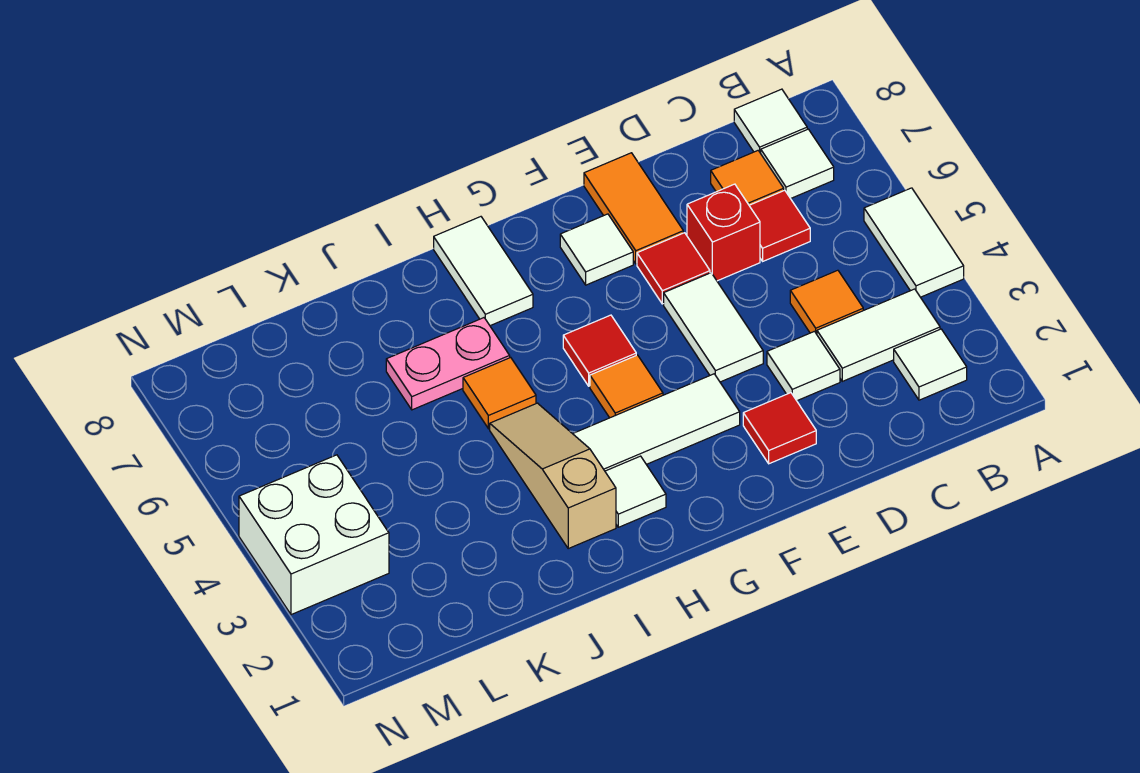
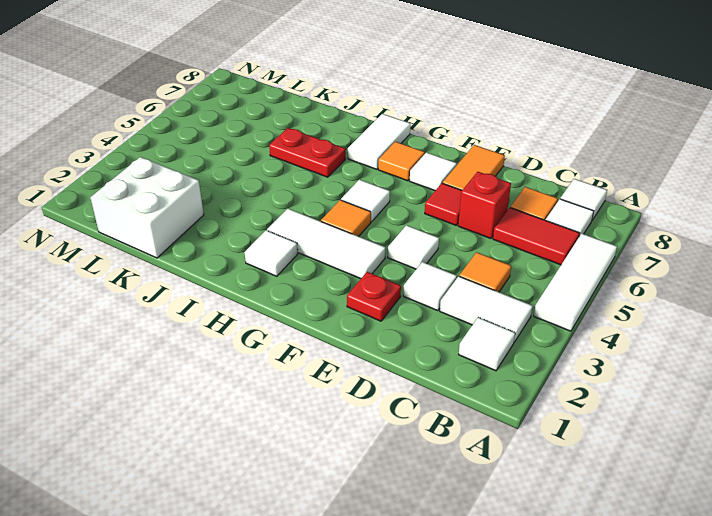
white 1x2 tile [864,188,964,297] -> white 1x3 tile [534,234,617,331]
red 1x1 tile [749,190,810,261] -> red 1x2 tile [493,208,579,265]
red 1x1 tile [743,393,816,464] -> red 1x1 plate [347,272,401,321]
white 1x2 tile [664,273,763,382] -> white 1x1 tile [388,225,439,269]
red 1x1 tile [563,315,636,386] -> white 1x1 tile [341,180,390,222]
tan 1x3 slope [490,403,616,548] -> none
orange 1x1 tile [463,358,536,429] -> orange 1x1 tile moved to [378,142,425,181]
pink 1x2 plate [386,318,510,410] -> red 1x2 plate [269,128,346,177]
white 2x2 brick [239,455,389,615] -> white 2x2 brick moved to [90,157,204,258]

